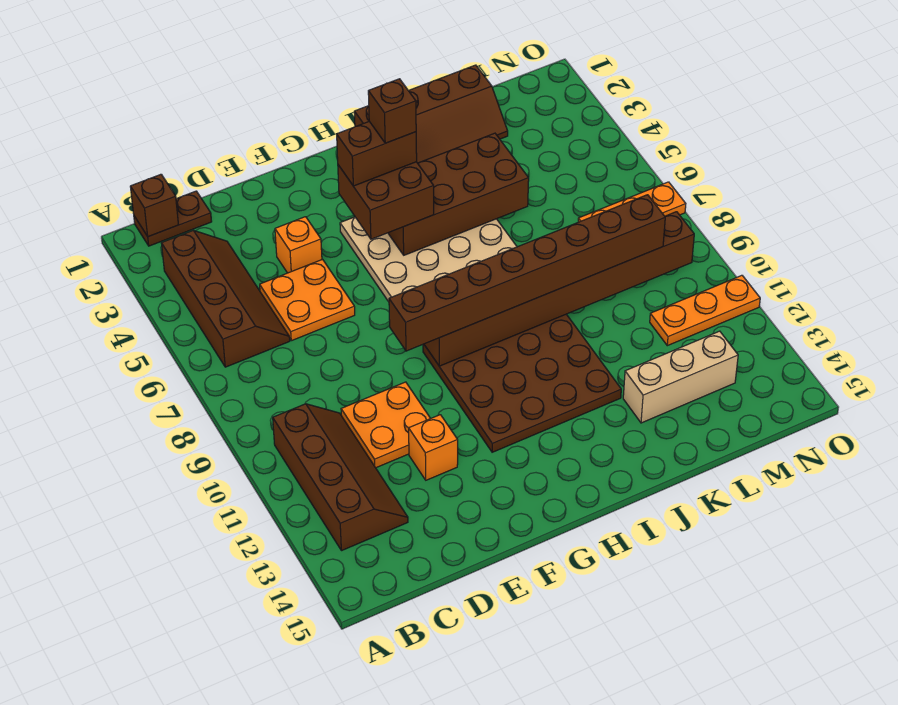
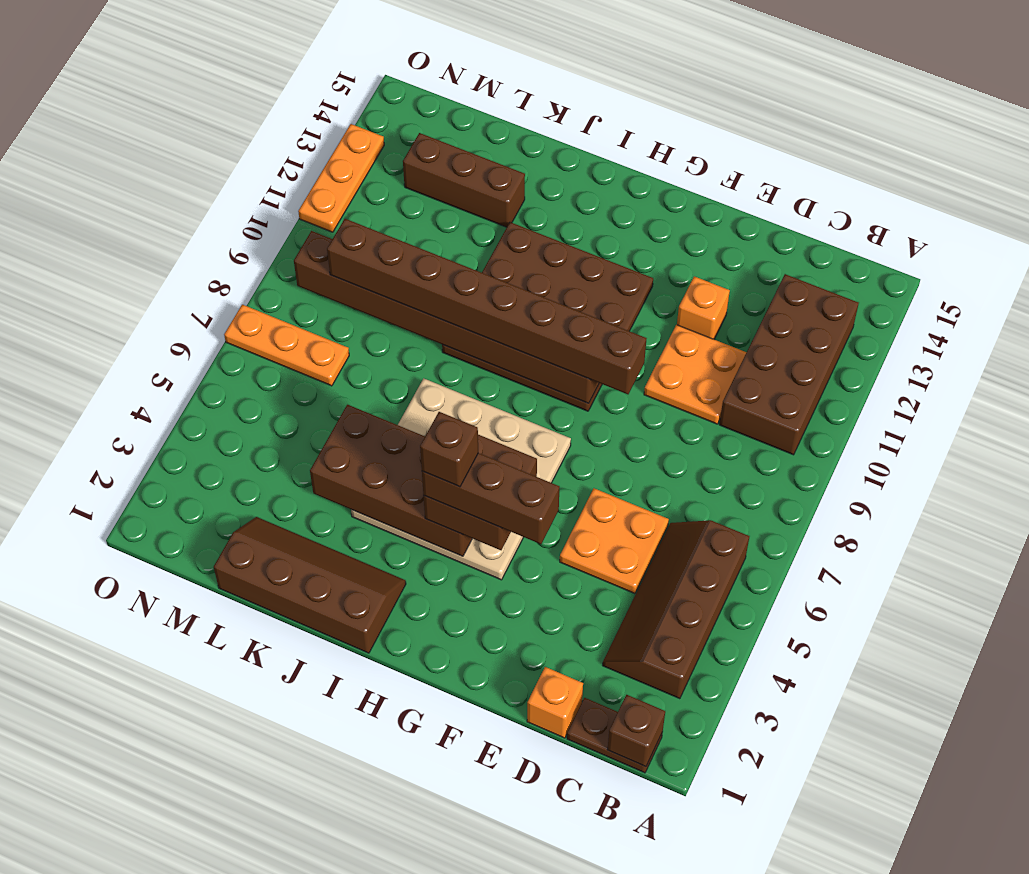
brown 2x4 slope [273,404,408,551] -> brown 2x4 brick [719,274,859,455]
orange 1x1 brick [275,217,322,273] -> orange 1x1 brick moved to [527,667,583,738]
brown 1x2 brick [337,121,417,186] -> brown 1x3 brick [422,453,559,544]
tan 1x3 brick [623,331,738,423] -> brown 1x3 brick [403,133,525,227]
orange 1x3 plate [650,275,760,346] -> orange 1x3 plate turned to [298,124,384,232]

